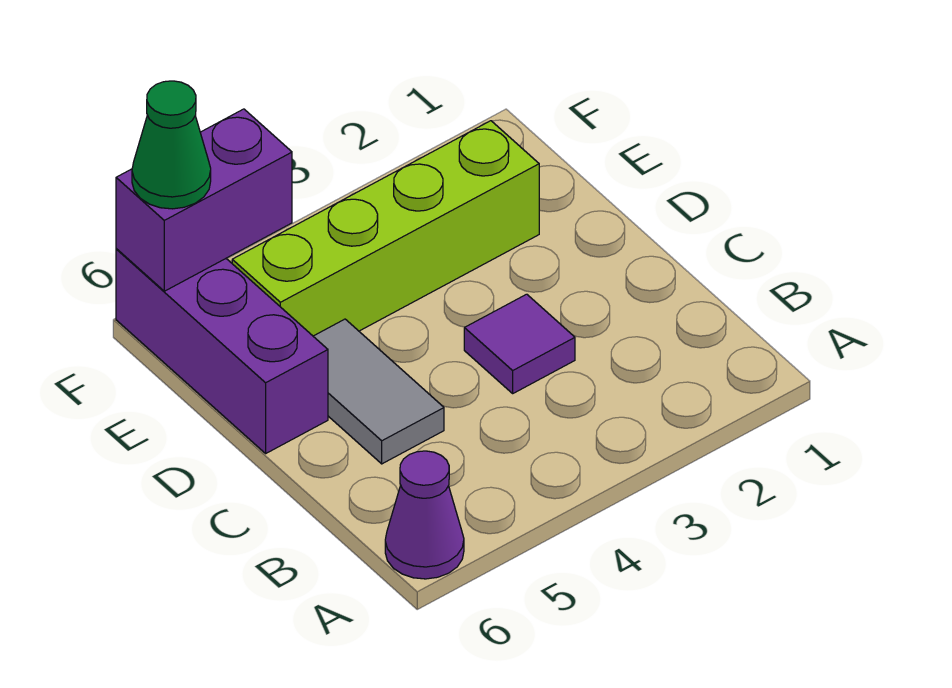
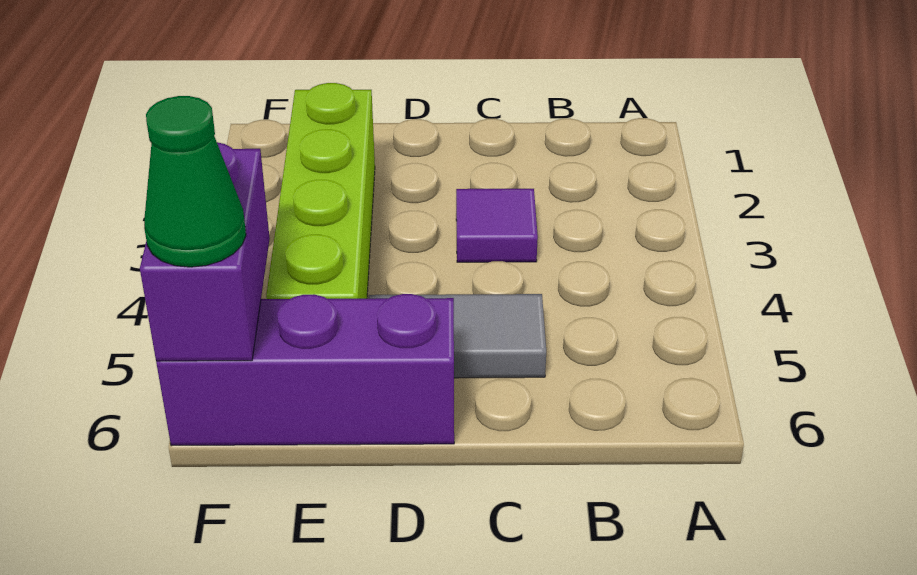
purple 1x1 cone [385,451,464,579] -> none

